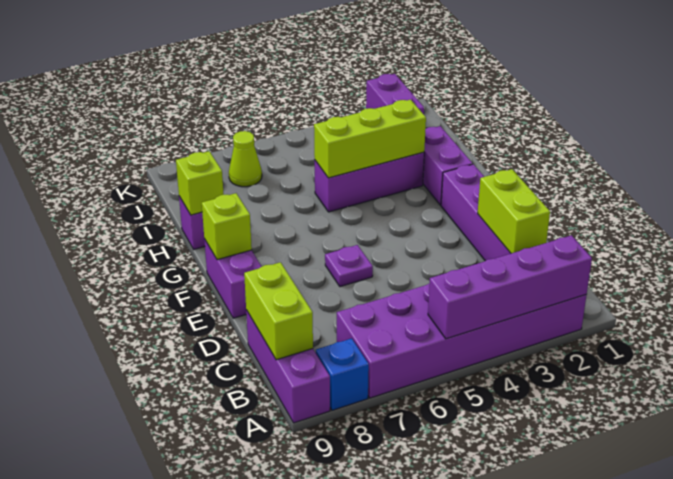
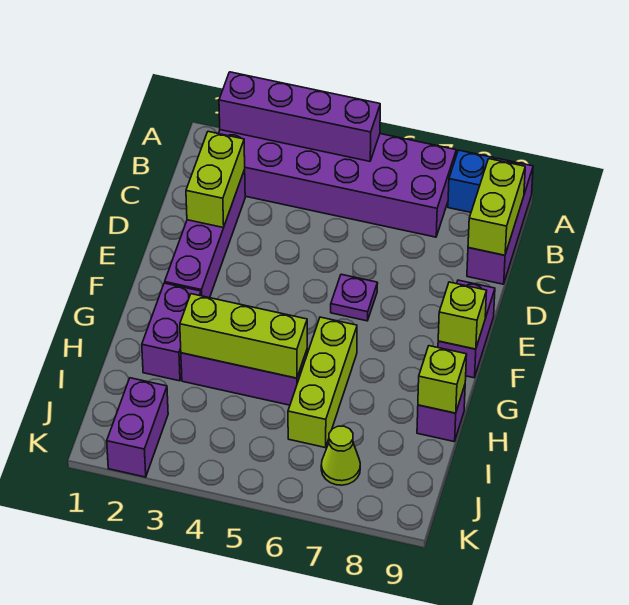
none -> lime 1x3 brick [288,317,357,448]

